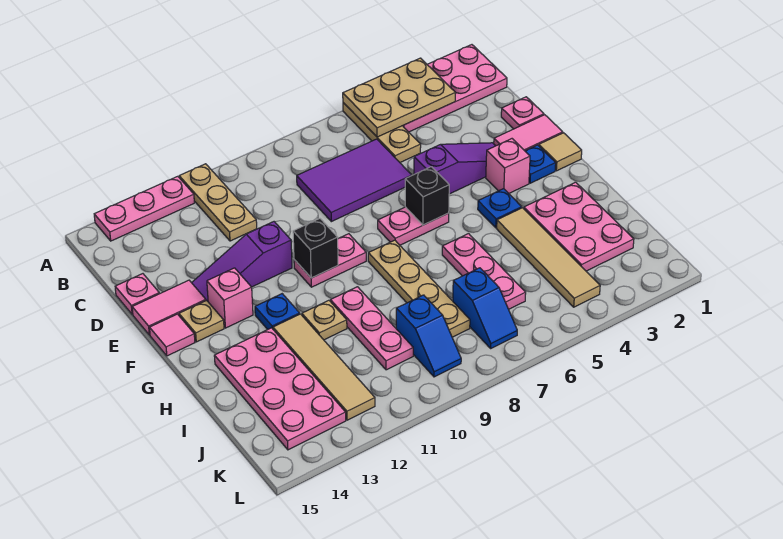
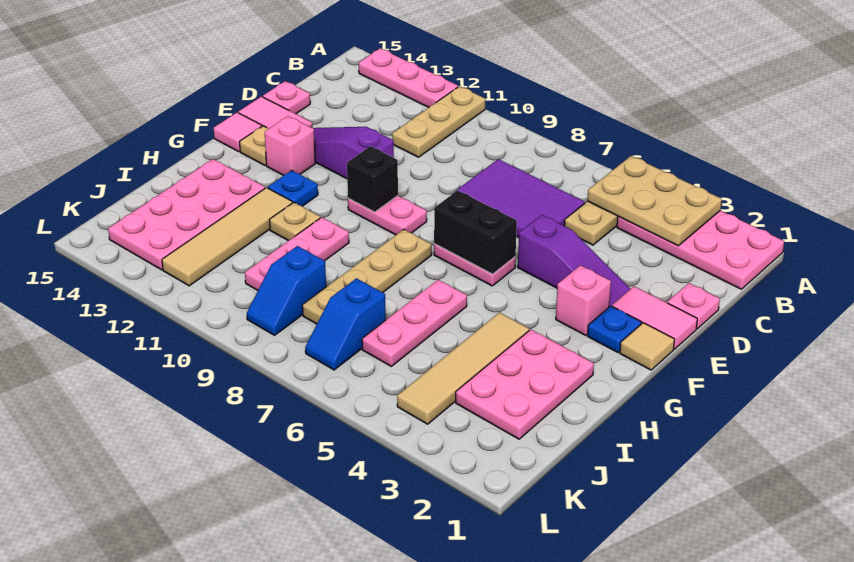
black 1x1 brick [405,167,449,225] -> black 1x2 brick [434,190,517,274]
blue 1x1 plate [478,189,522,228] -> none

